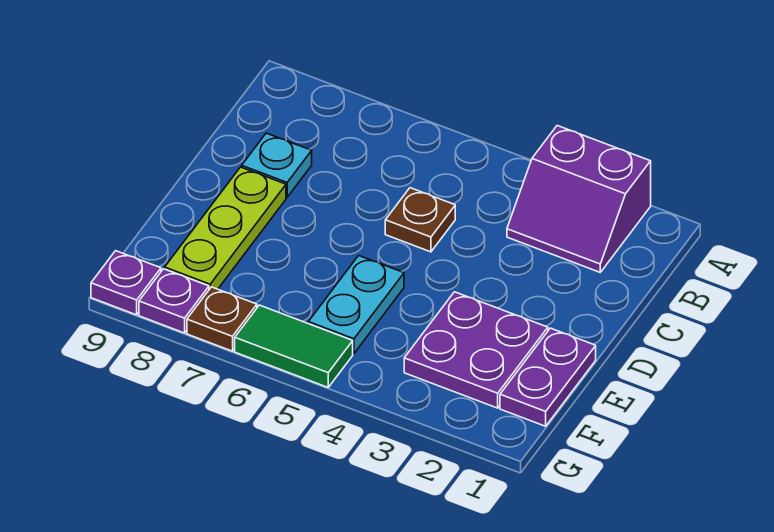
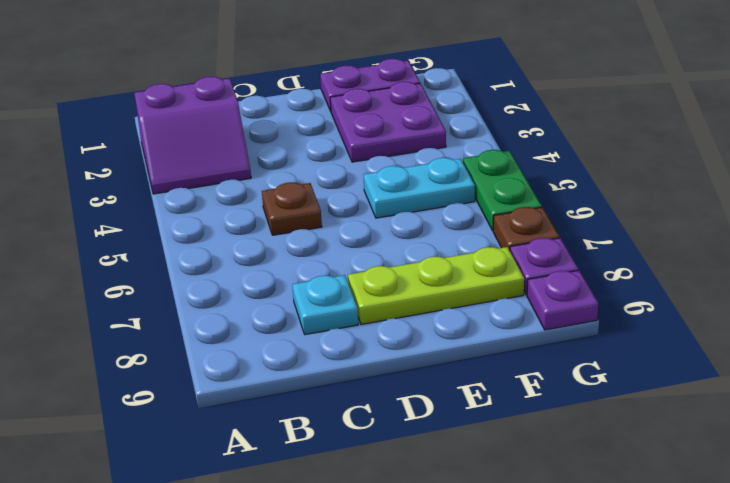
purple 2x2 slope [507,126,651,272] -> purple 2x2 slope turned to [134,77,251,194]
green 1x2 tile [235,305,353,387] -> green 1x2 plate [463,150,542,231]

